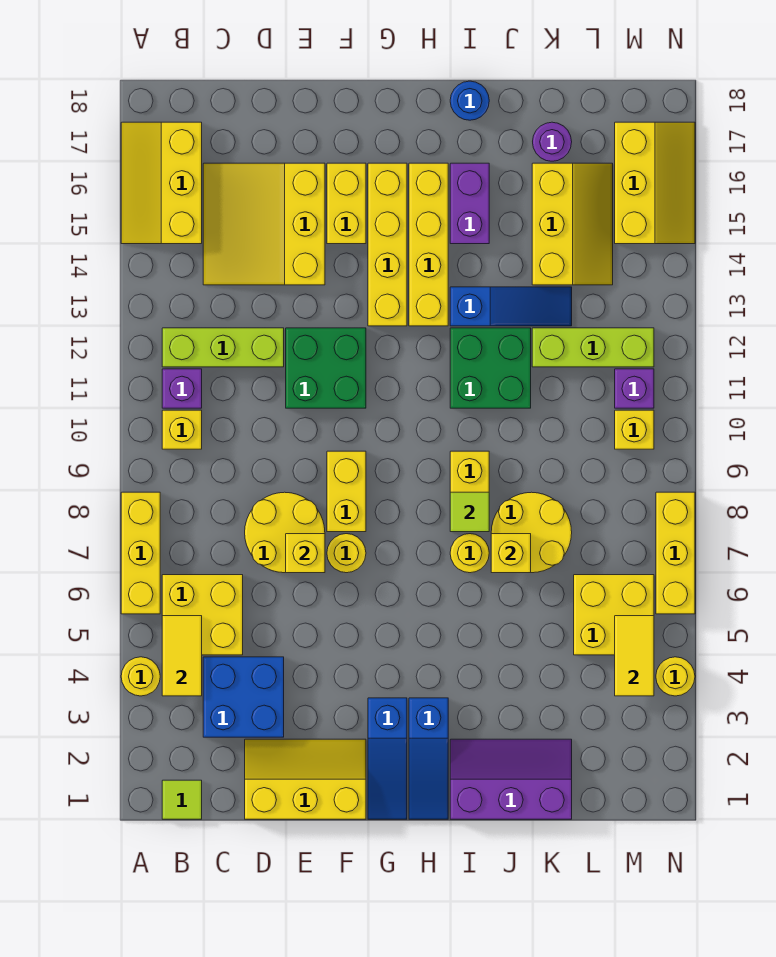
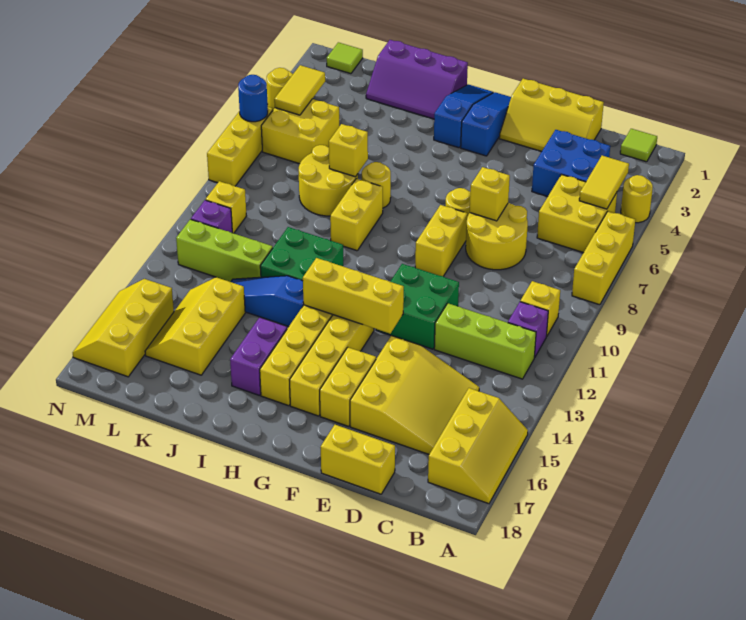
none -> yellow 1x2 brick [321,425,395,494]
none -> yellow 1x3 brick [303,258,404,333]
lime 1x1 tile [450,492,489,532] -> lime 1x1 tile moved to [327,42,363,74]
blue 1x1 round brick [450,81,489,120] -> blue 1x1 round brick moved to [238,75,268,122]
purple 1x1 round brick [533,122,572,161] -> none

